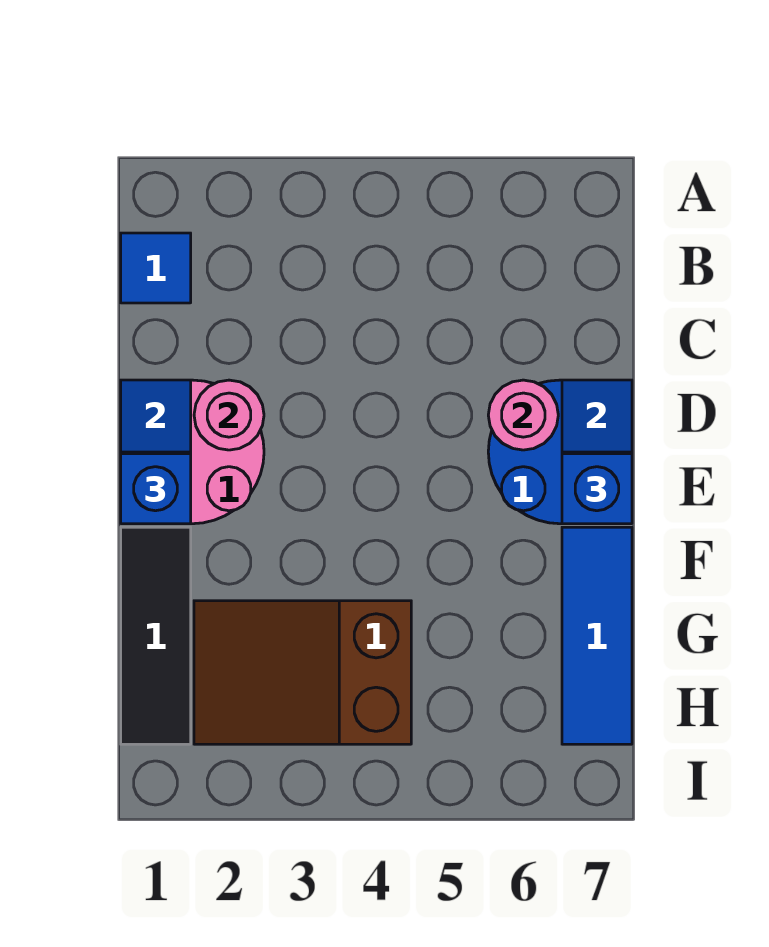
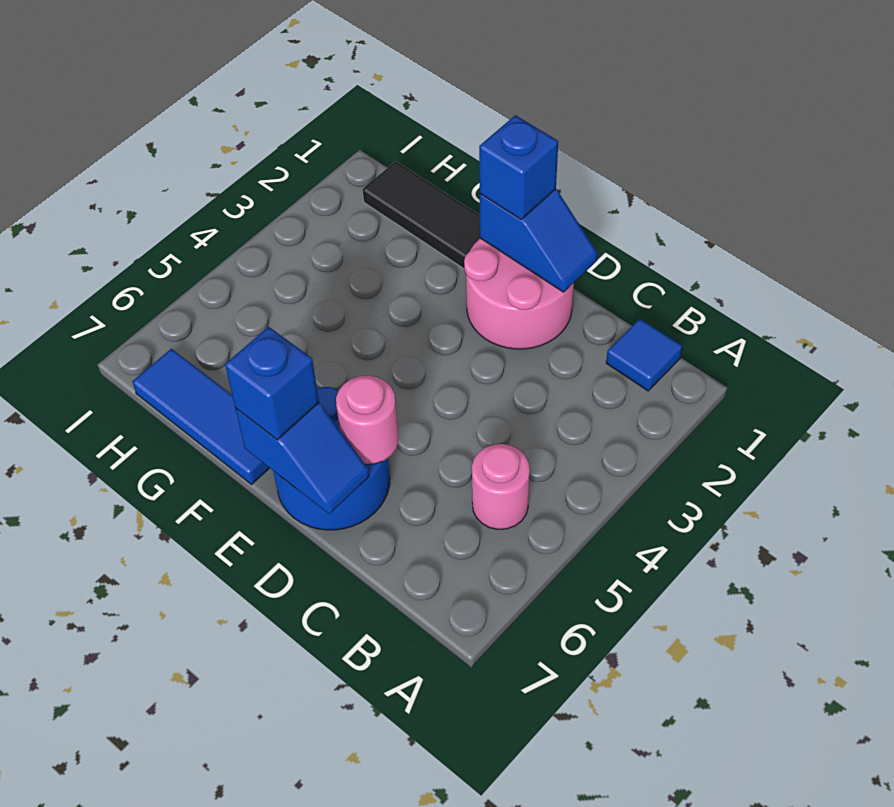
pink 1x1 round brick [194,380,264,450] -> pink 1x1 round brick moved to [472,444,530,530]
brown 2x3 slope [194,601,411,744] -> none

